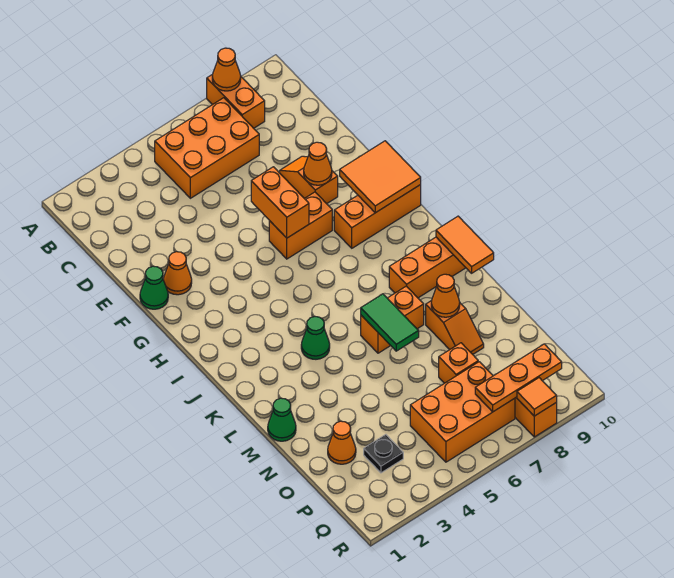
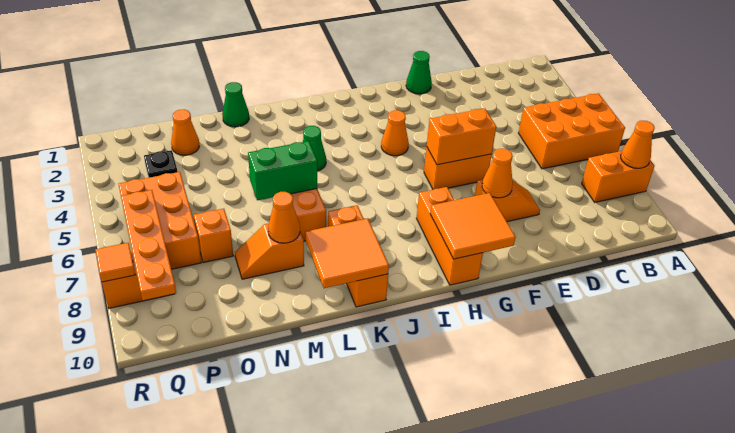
orange 2x3 brick [155,98,259,198] -> orange 2x3 brick turned to [519,93,625,169]
orange 1x1 cone [163,252,192,295] -> orange 1x1 cone moved to [381,110,409,156]
orange 1x2 brick [269,192,332,259] -> orange 1x2 brick turned to [424,147,492,190]
orange 1x2 tile [436,216,494,273] -> orange 2x2 tile [305,218,389,288]
green 1x2 tile [361,294,419,351] -> green 1x2 brick [248,141,317,200]
orange 1x3 plate [475,344,562,412] -> orange 1x4 plate [121,190,176,300]

